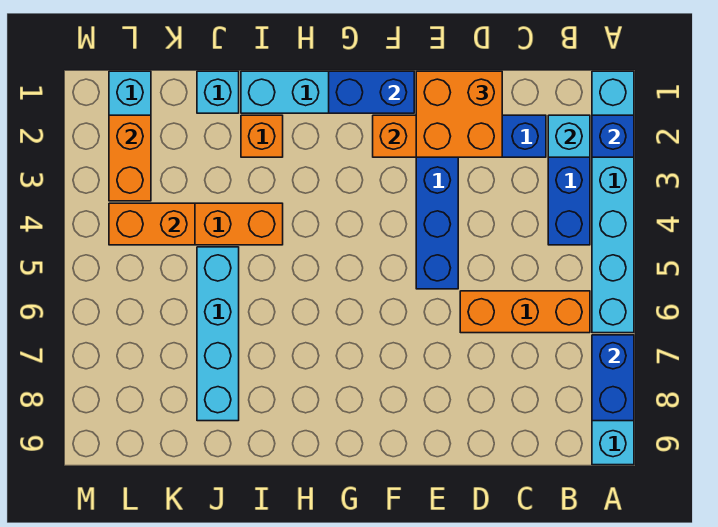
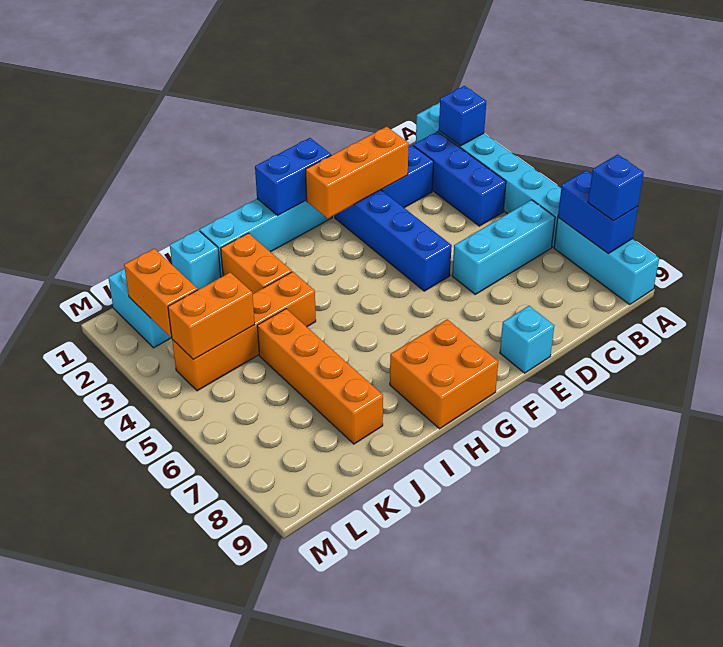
none -> blue 1x1 brick [588,154,644,221]
cyan 1x1 brick [548,115,590,157] -> cyan 1x1 brick moved to [500,306,554,373]
orange 1x3 brick [460,291,590,333] -> cyan 1x3 brick [452,200,555,294]
orange 2x2 brick [416,71,502,157] -> orange 2x2 brick moved to [390,319,498,429]
orange 1x1 brick [241,115,283,157] -> orange 1x2 brick [221,233,292,294]
cyan 1x4 brick [197,247,239,421] -> orange 1x4 brick [257,309,383,444]

